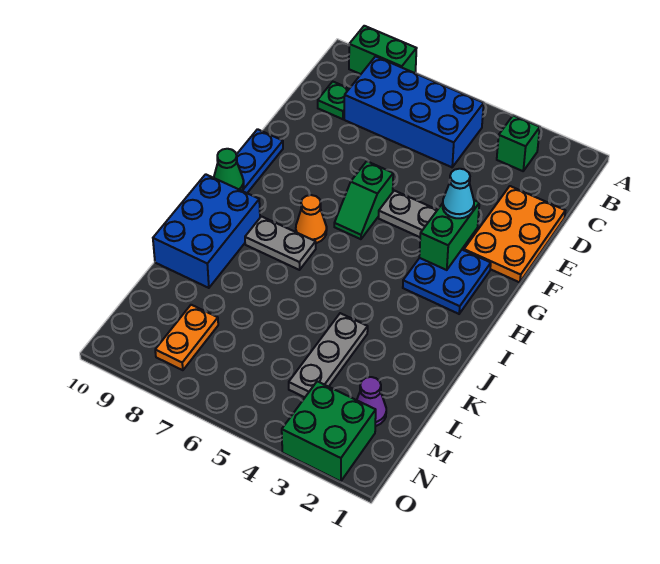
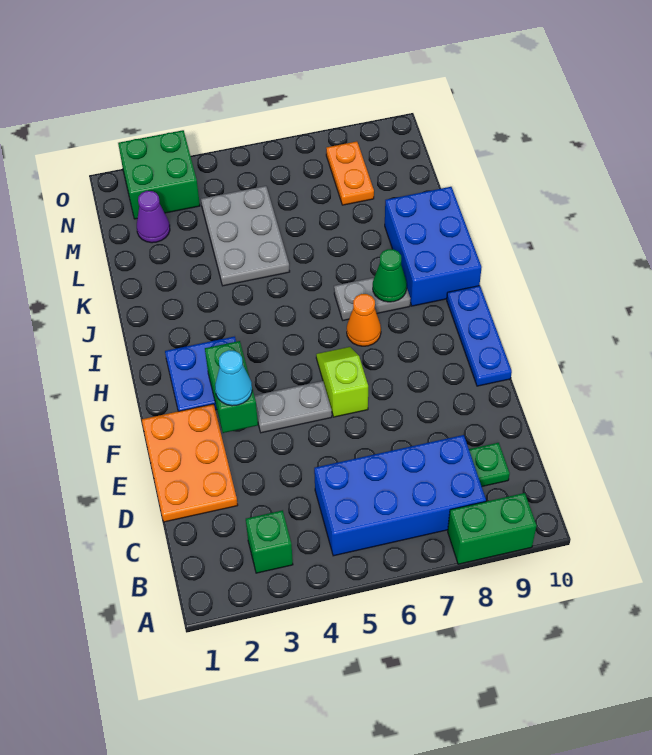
green 1x2 slope [334,161,393,239] -> lime 1x2 slope [316,347,368,417]
green 1x1 cone [214,149,244,191] -> green 1x1 cone moved to [373,249,407,302]
grey 1x3 plate [289,313,368,397] -> grey 2x3 plate [201,186,290,286]

